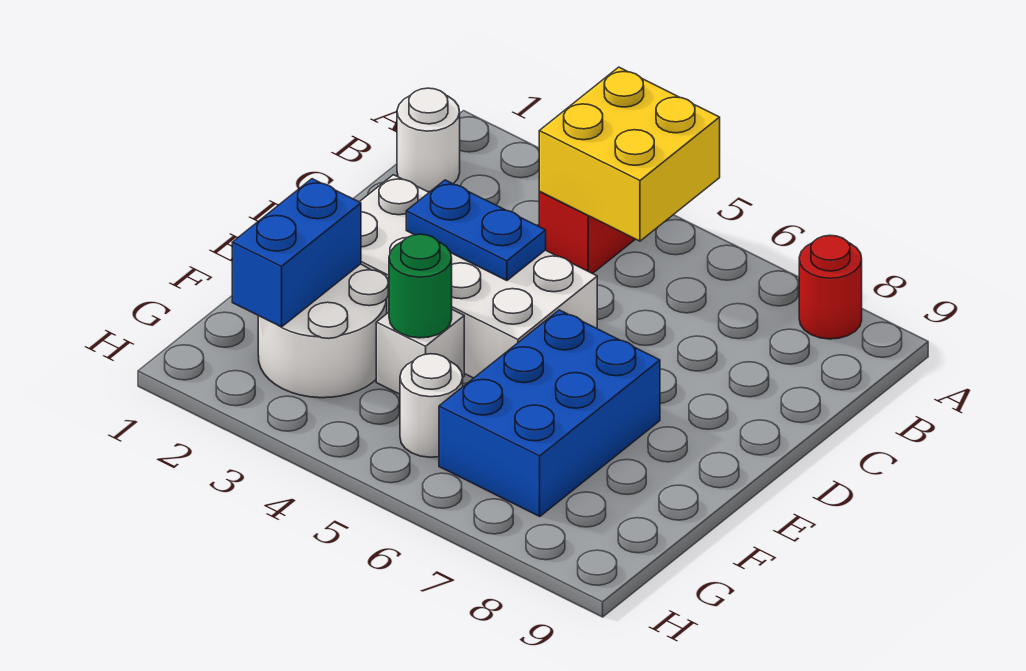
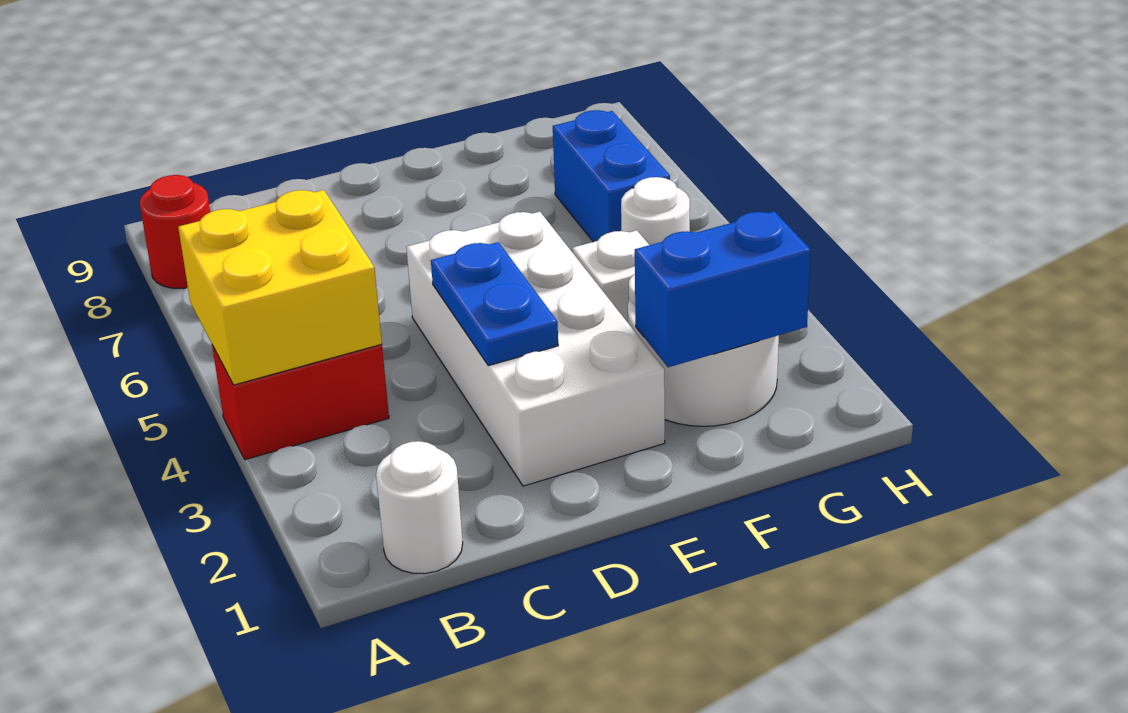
blue 2x3 brick [439,310,660,516] -> blue 1x2 brick [553,110,670,242]
green 1x1 round brick [389,234,452,338] -> none

